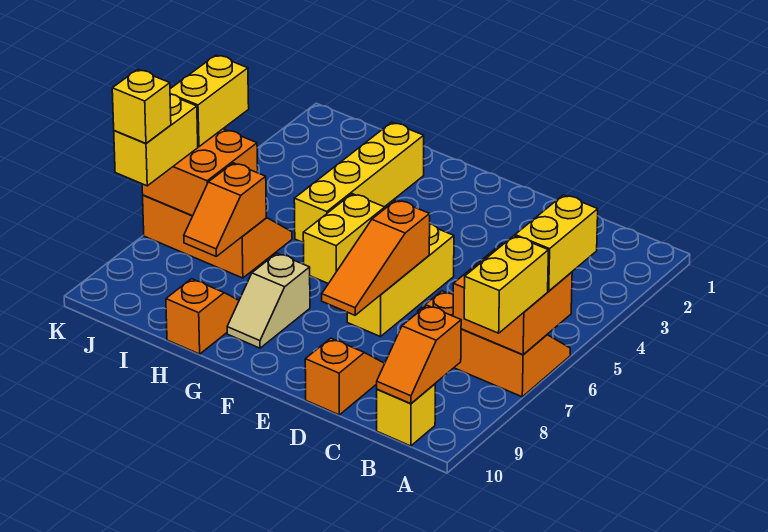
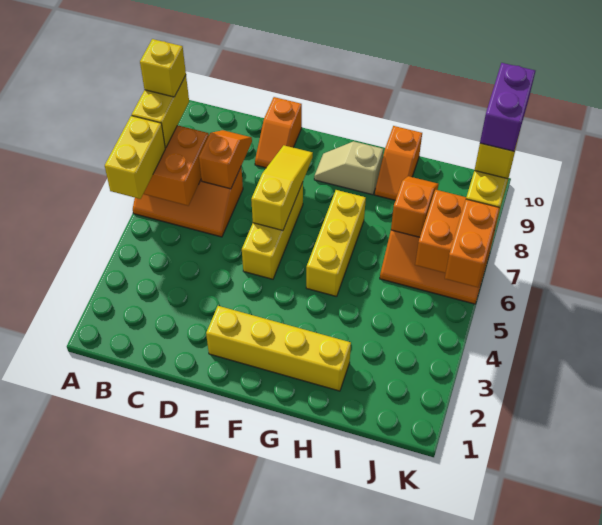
orange 1x2 slope [377,305,461,404] -> orange 1x2 slope moved to [199,130,252,189]
yellow 1x1 brick [377,384,435,446] -> yellow 1x1 brick moved to [140,39,186,97]
orange 1x3 slope [322,200,430,315] -> yellow 1x3 slope [251,145,313,230]
yellow 1x2 brick [303,194,385,284] -> yellow 1x3 brick [306,190,366,297]
tan 1x2 slope [227,253,310,348] -> tan 1x2 slope turned to [314,141,383,195]
yellow 1x4 brick [294,122,424,243] -> yellow 1x4 brick turned to [206,306,351,391]
yellow 1x2 brick [170,55,249,147] -> orange 1x2 brick [445,199,499,287]
none -> purple 1x2 brick [480,63,535,151]

